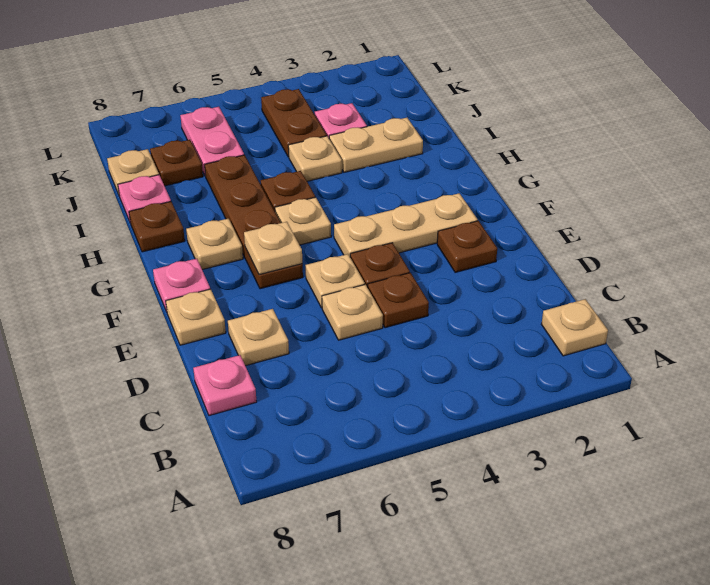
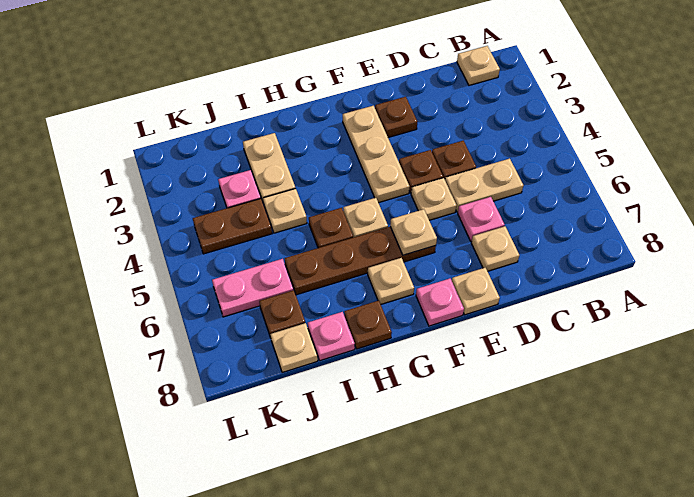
pink 1x1 plate [193,355,257,416] -> pink 1x1 plate moved to [458,197,505,241]
tan 1x1 plate [322,284,383,340] -> tan 1x2 plate [445,159,523,212]

